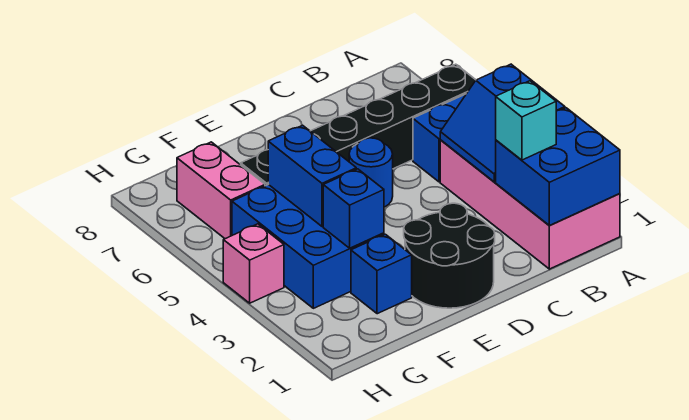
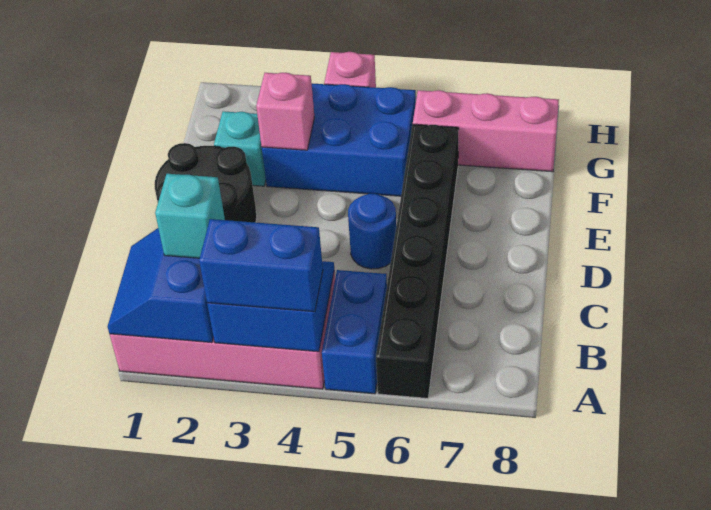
blue 2x2 brick [496,108,620,225] -> blue 2x2 slope [108,228,213,343]
blue 1x1 brick [351,234,412,314] -> cyan 1x1 brick [214,111,266,186]
blue 1x1 brick [323,169,384,248] -> pink 1x1 brick [256,73,314,150]
blue 1x2 brick [268,125,356,226] -> blue 1x2 brick moved to [199,219,323,312]
pink 1x2 brick [177,142,265,239] -> pink 1x3 brick [413,90,559,172]

